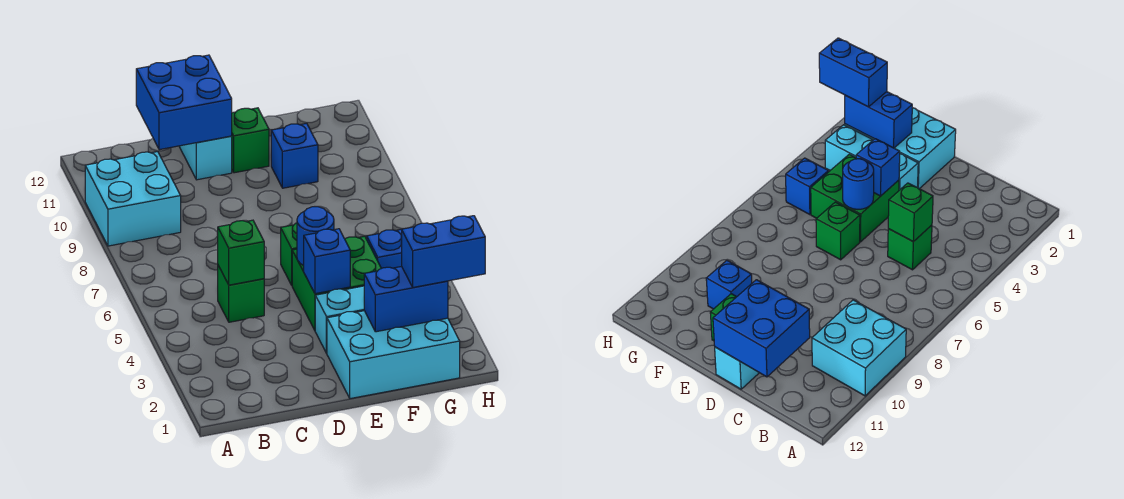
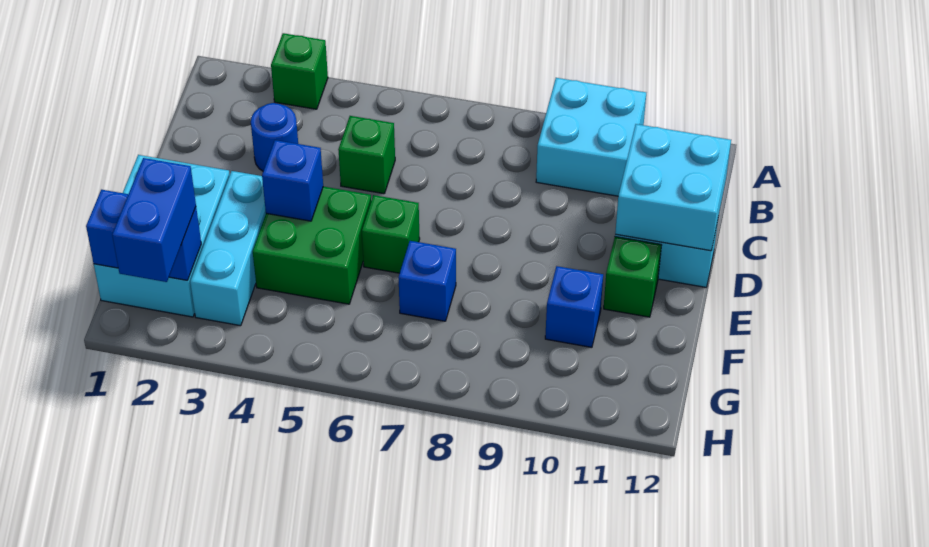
green 1x1 brick [218,220,264,285] -> green 1x1 brick moved to [271,33,328,109]
blue 2x2 brick [136,55,232,150] -> cyan 2x2 brick [615,124,731,251]
blue 1x1 round brick [297,207,334,266] -> blue 1x1 round brick moved to [251,103,298,171]
blue 1x2 brick [364,266,448,332] -> blue 1x2 brick turned to [86,190,201,280]
blue 1x1 brick [367,229,402,268] -> blue 1x1 brick moved to [398,241,456,321]

